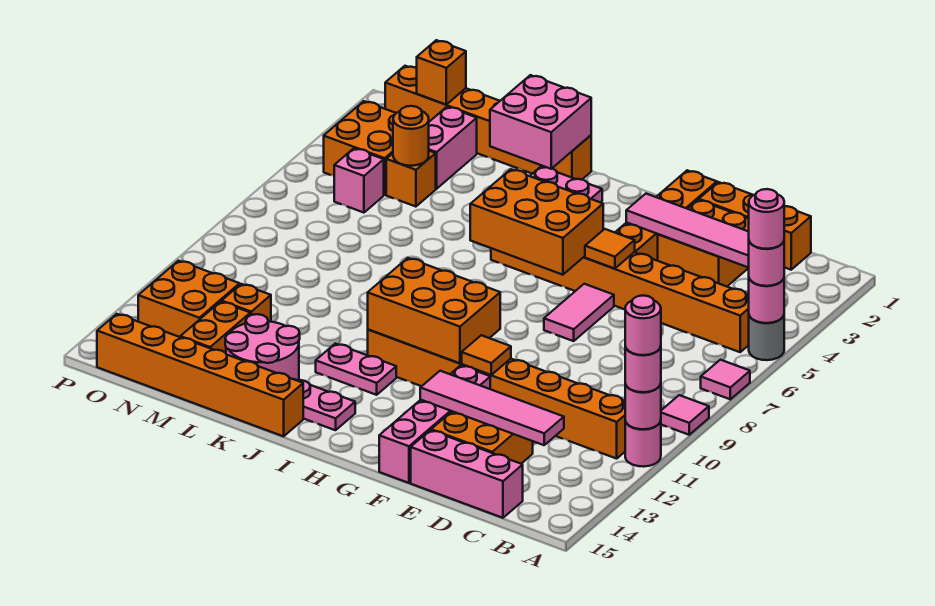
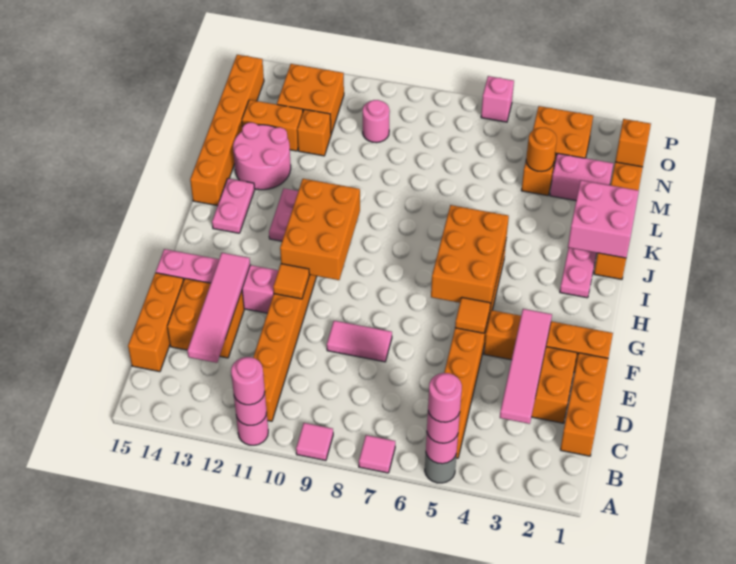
pink 1x1 round brick [625,295,661,355] -> pink 1x1 round brick moved to [363,100,390,143]
pink 1x3 brick [411,430,523,518] -> orange 1x3 brick [128,273,184,372]
pink 1x2 tile [544,284,614,341] -> pink 1x2 tile moved to [327,321,392,362]
pink 1x1 brick [334,148,384,213] -> pink 1x1 brick moved to [481,76,514,122]

